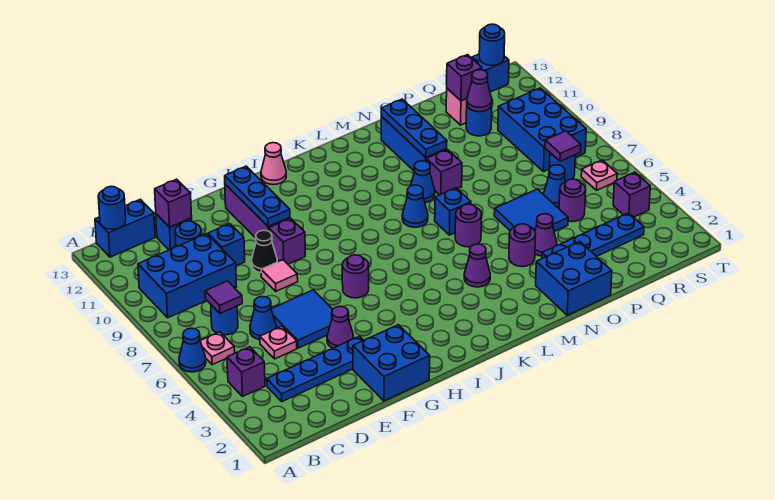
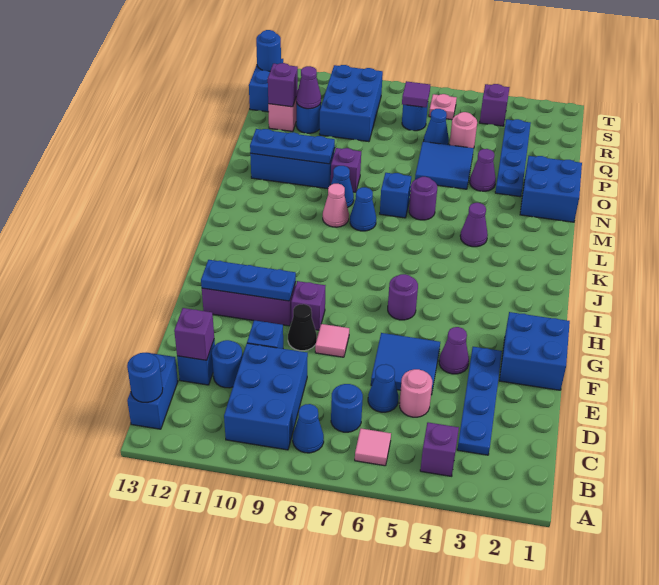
blue 1x1 cone [179,328,206,372] -> blue 1x1 cone moved to [293,404,324,453]
pink 1x1 plate [200,332,235,365] -> pink 1x1 tile [355,428,391,466]
purple 1x1 tile [205,281,242,313] -> none
pink 1x1 plate [260,326,297,359] -> pink 1x1 round brick [400,369,432,417]
pink 1x1 cone [261,143,286,185] -> pink 1x1 cone moved to [323,184,349,227]
purple 1x1 round brick [509,224,536,267] -> none
purple 1x1 round brick [559,179,586,222] -> pink 1x1 round brick [450,112,477,148]
blue 2x3 brick [498,88,586,172] -> blue 2x3 brick turned to [319,65,383,142]

